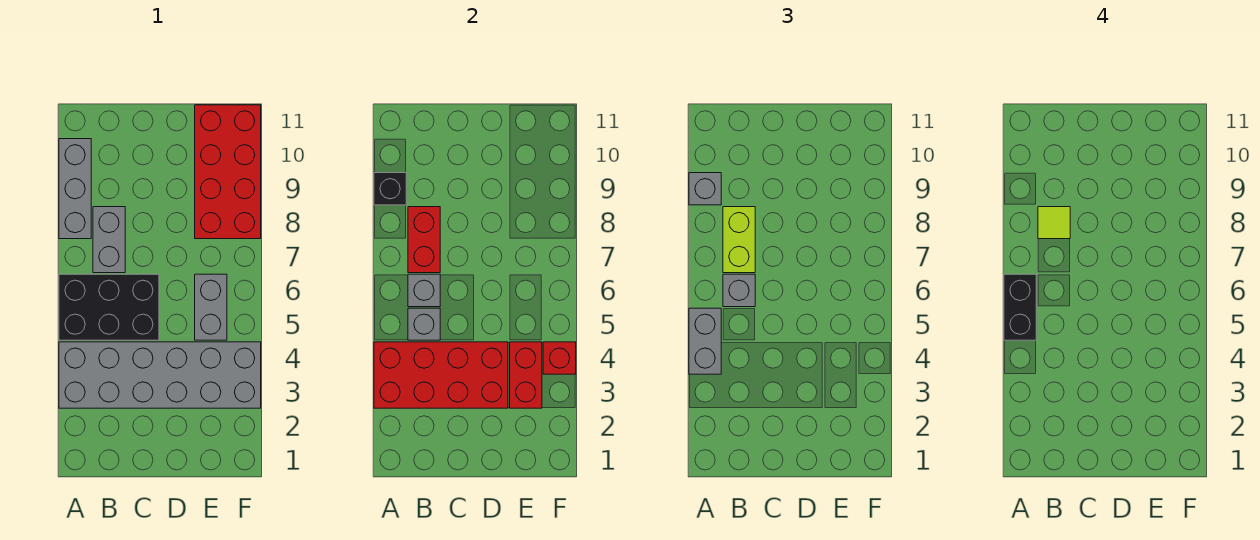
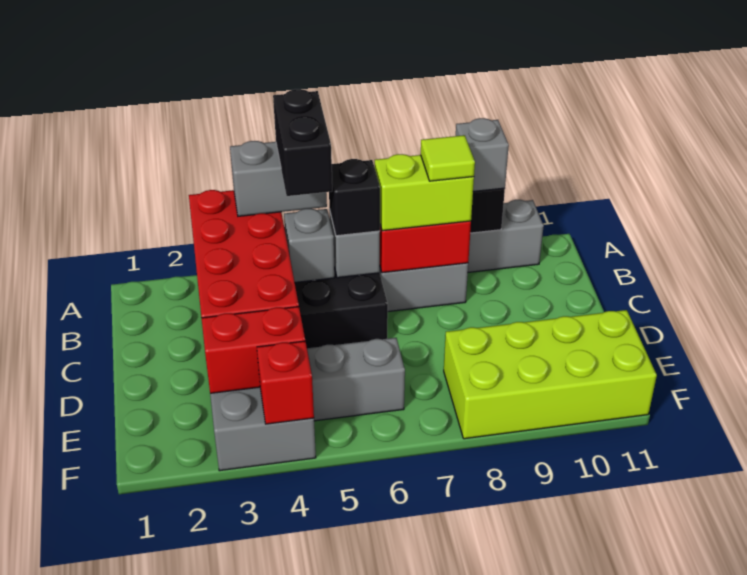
black 1x2 brick [1004,274,1036,340] -> black 1x2 brick turned to [273,89,332,196]
grey 1x1 brick [723,274,755,307] -> black 1x1 brick [329,159,380,236]
red 2x4 brick [195,105,261,239] -> lime 2x4 brick [444,310,657,439]

